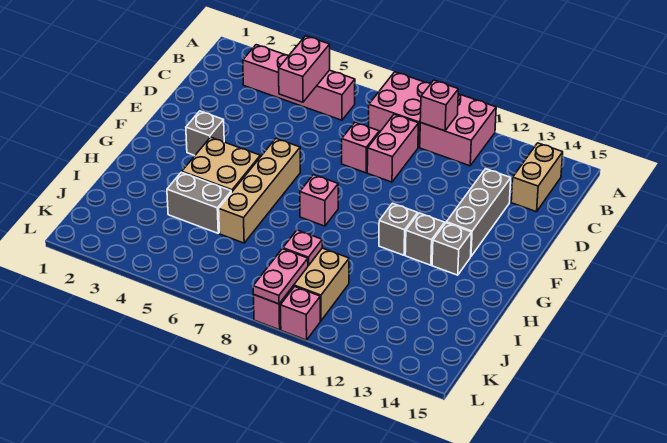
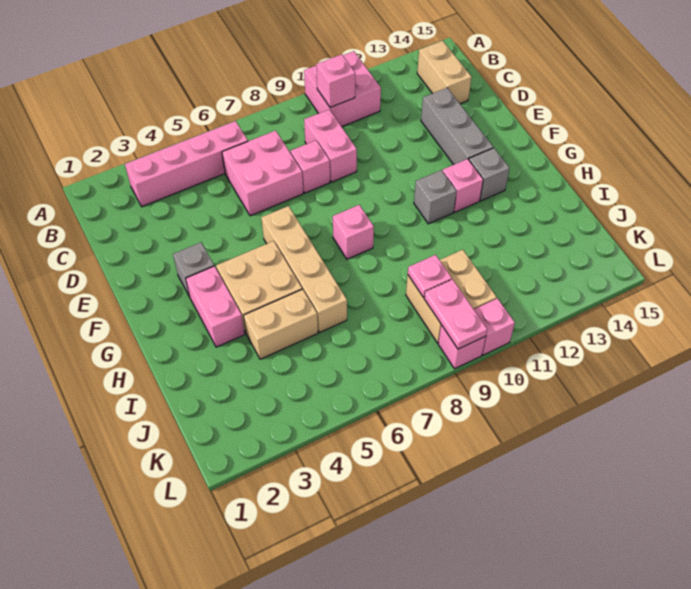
pink 2x2 brick [369,72,431,147] -> pink 2x2 brick moved to [222,131,303,216]
pink 1x2 brick [279,36,330,102] -> pink 1x2 brick moved to [186,266,245,347]
grey 1x1 brick [405,213,445,265] -> pink 1x1 brick [442,159,483,212]
grey 1x2 brick [167,172,231,233] -> tan 1x2 brick [244,289,318,359]

